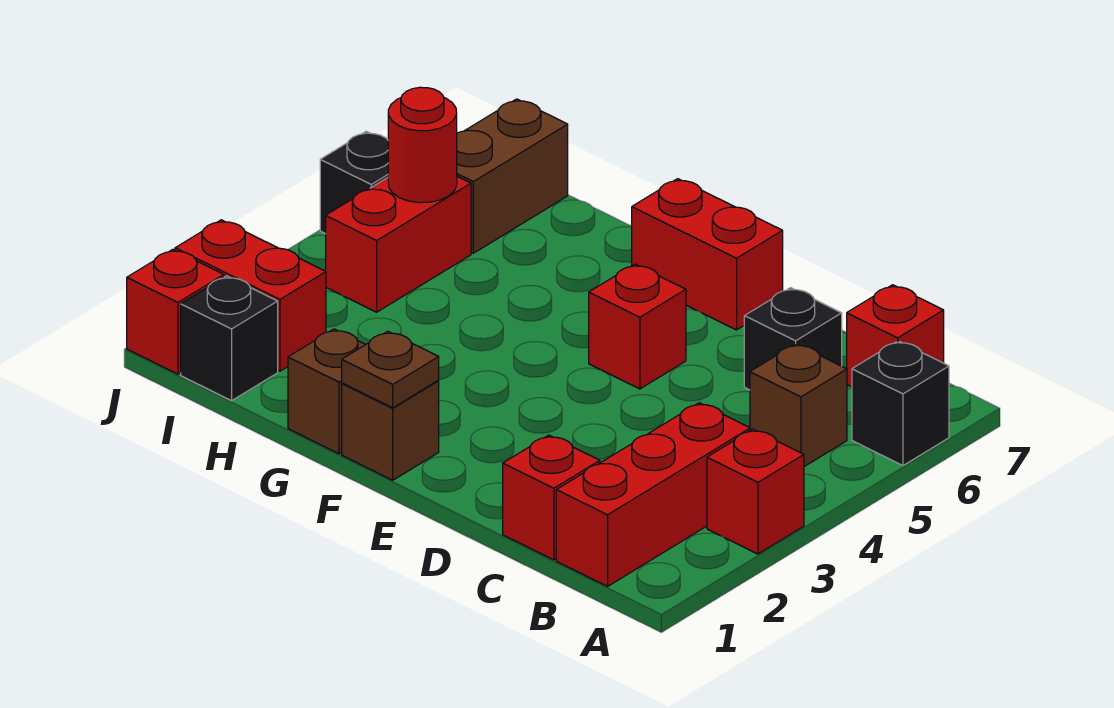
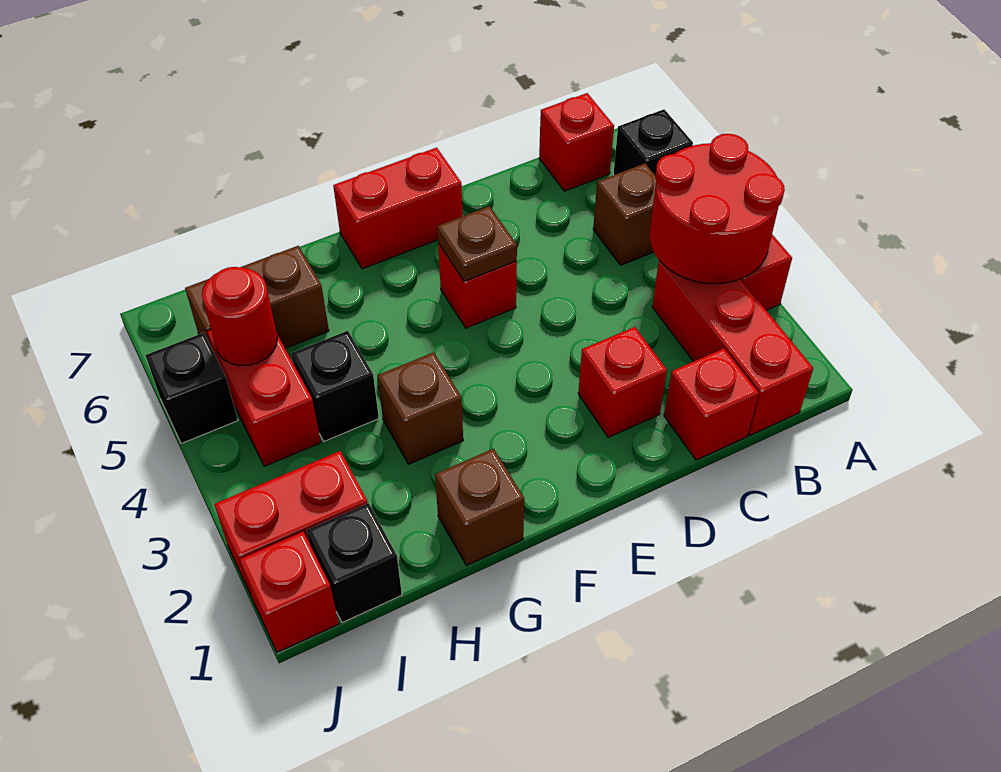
none -> red 2x2 round brick [650,134,785,284]
black 1x1 brick [744,288,842,390] -> black 1x1 brick moved to [291,331,379,441]
none -> red 1x1 brick [578,327,667,437]
brown 1x1 brick [342,381,439,480] -> brown 1x1 brick moved to [377,352,463,464]
brown 1x1 plate [342,331,439,408] -> brown 1x1 plate moved to [437,206,517,281]
brown 1x2 brick [457,99,568,253] -> brown 1x2 brick turned to [185,246,329,348]

